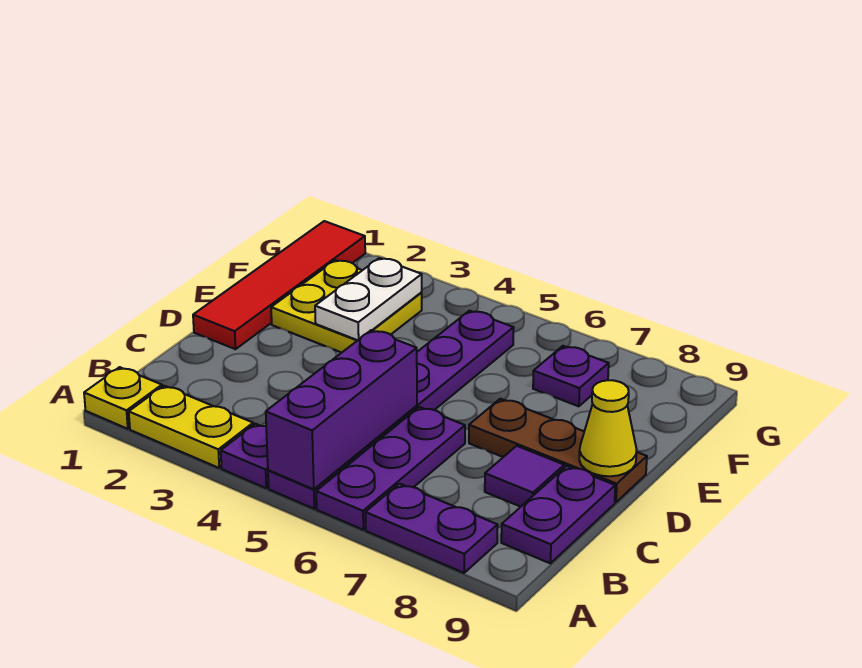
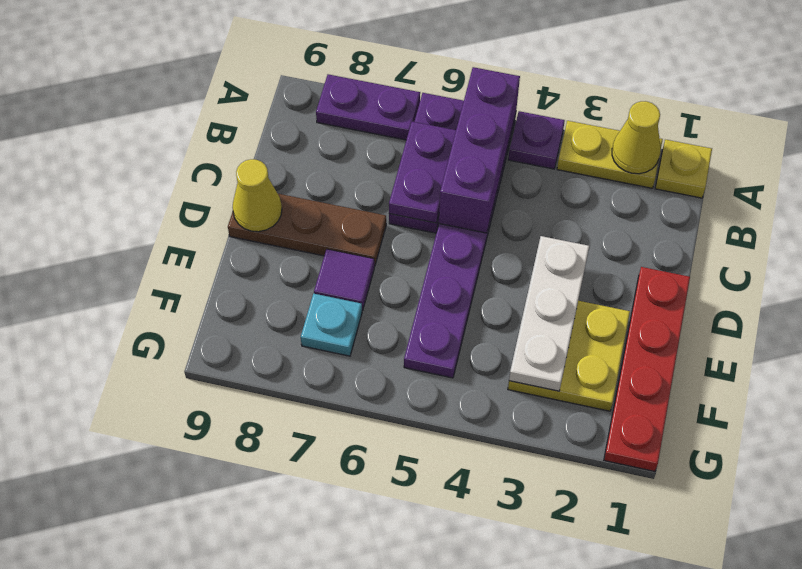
none -> yellow 1x1 cone [612,101,661,174]
purple 1x2 plate [501,466,615,563] -> purple 1x2 plate moved to [389,122,456,223]
purple 1x1 tile [485,446,564,507] -> purple 1x1 tile moved to [314,249,374,311]
red 1x4 tile [193,221,365,349] -> red 1x4 plate [604,267,690,471]
white 1x2 plate [315,258,422,340] -> white 1x3 plate [509,236,589,391]
purple 1x1 plate [533,346,609,406] -> cyan 1x1 plate [301,294,362,356]

